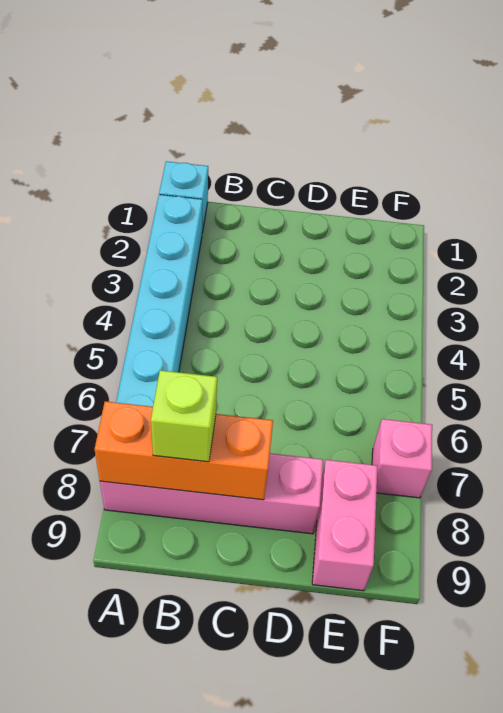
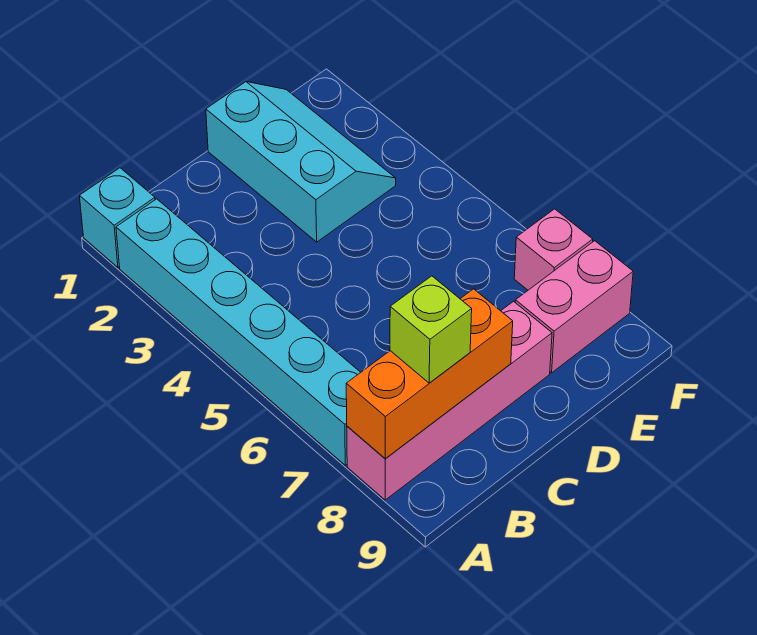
none -> cyan 2x3 slope [206,82,396,242]
pink 1x2 brick [312,460,377,591] -> pink 1x2 brick turned to [515,241,633,373]

